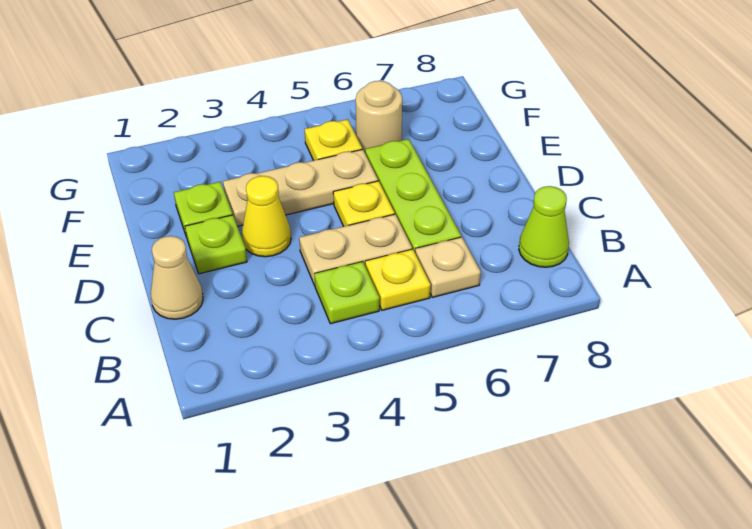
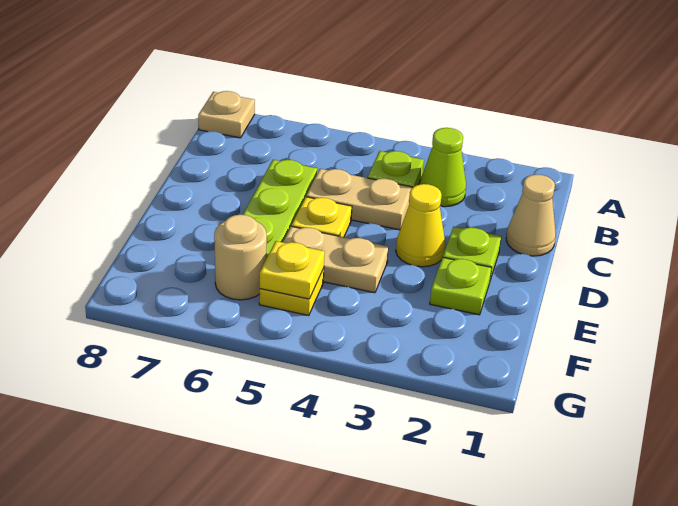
yellow 1x1 plate [365,249,431,310] -> yellow 1x1 plate moved to [260,241,325,299]
tan 1x1 plate [415,237,481,297] -> tan 1x1 plate moved to [198,91,255,138]
lime 1x1 cone [519,186,569,267] -> lime 1x1 cone moved to [420,128,466,207]
tan 1x3 plate [223,149,378,226] -> tan 1x2 plate [283,226,389,293]

